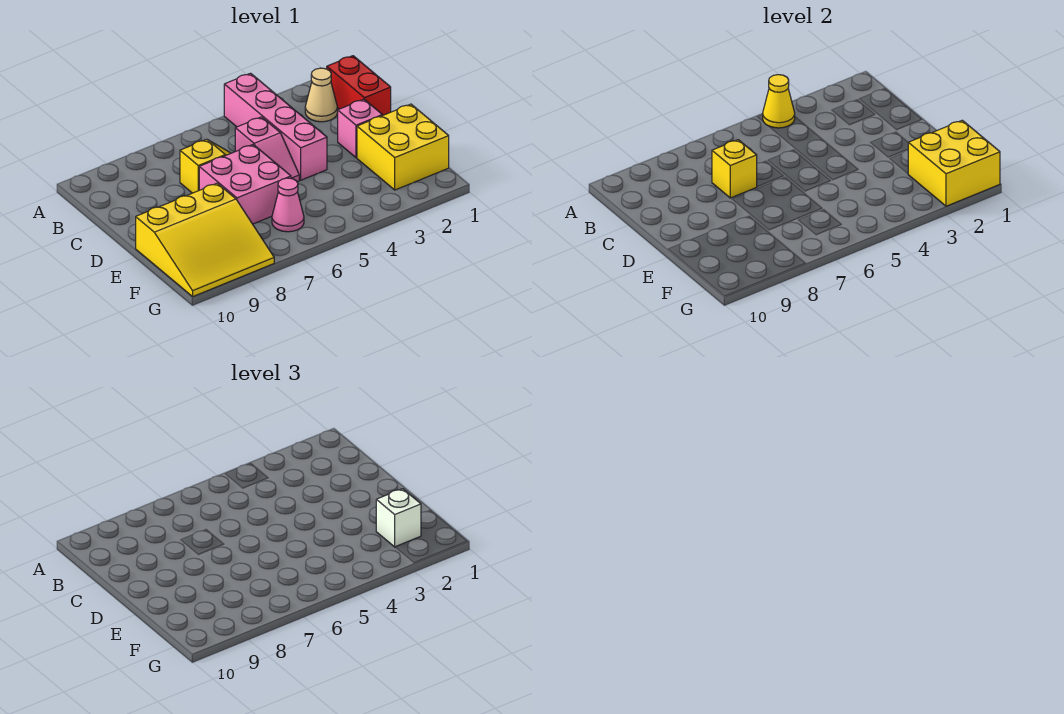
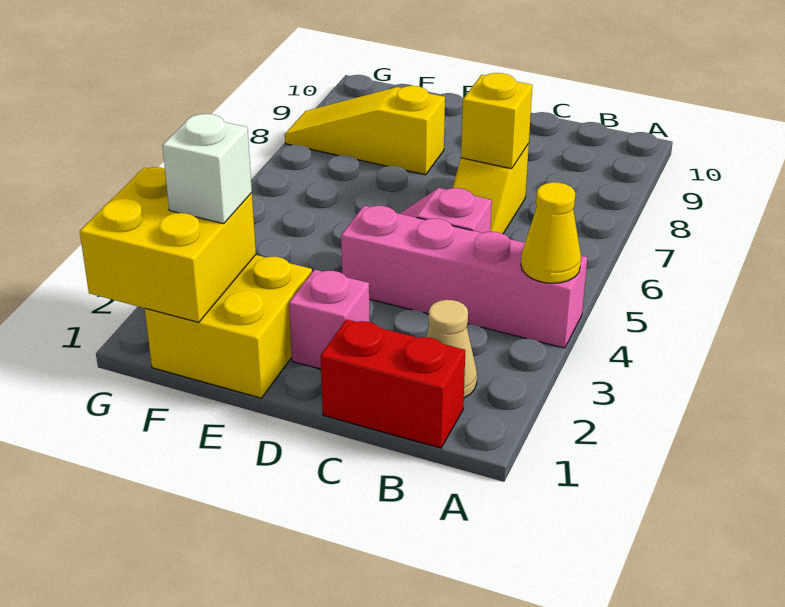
pink 2x2 brick [199,145,291,224] -> none
yellow 3x3 slope [136,183,274,296] -> yellow 1x3 slope [285,86,445,175]
pink 1x1 cone [272,178,304,232] -> none

